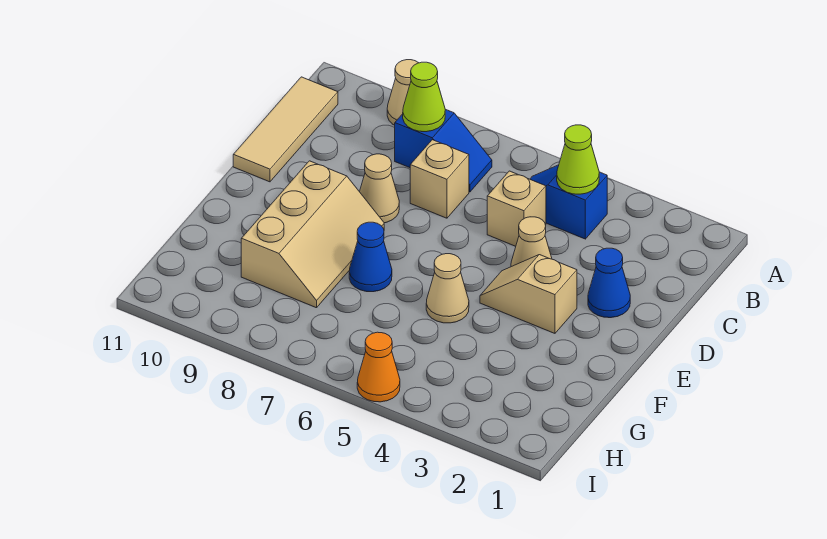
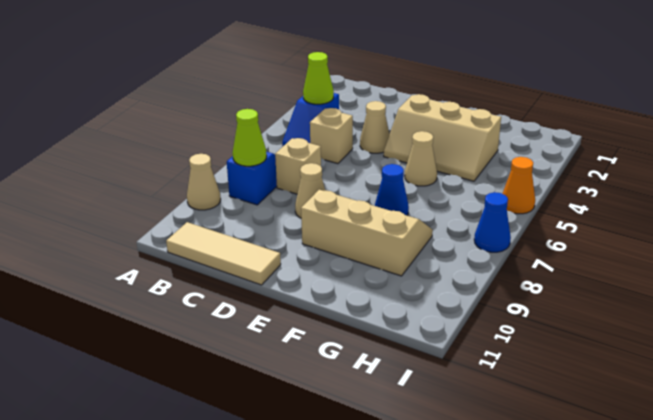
blue 1x1 cone [588,248,630,318] -> blue 1x1 cone moved to [474,192,511,252]
tan 1x2 slope [480,255,577,333] -> tan 2x3 slope [384,94,501,181]

